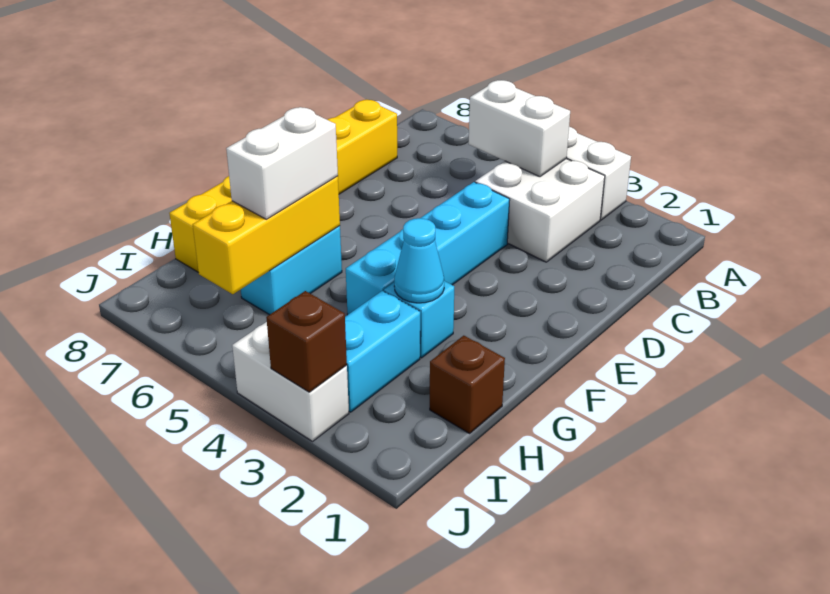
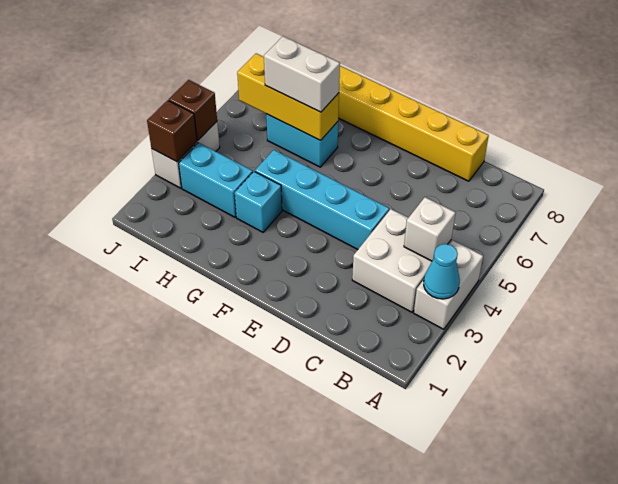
white 1x2 brick [469,80,570,177] -> white 1x1 brick [404,197,456,261]
cyan 1x1 cone [394,218,444,303] -> cyan 1x1 cone moved to [424,244,460,299]
brown 1x1 brick [430,336,505,433] -> brown 1x1 brick moved to [169,80,217,140]

